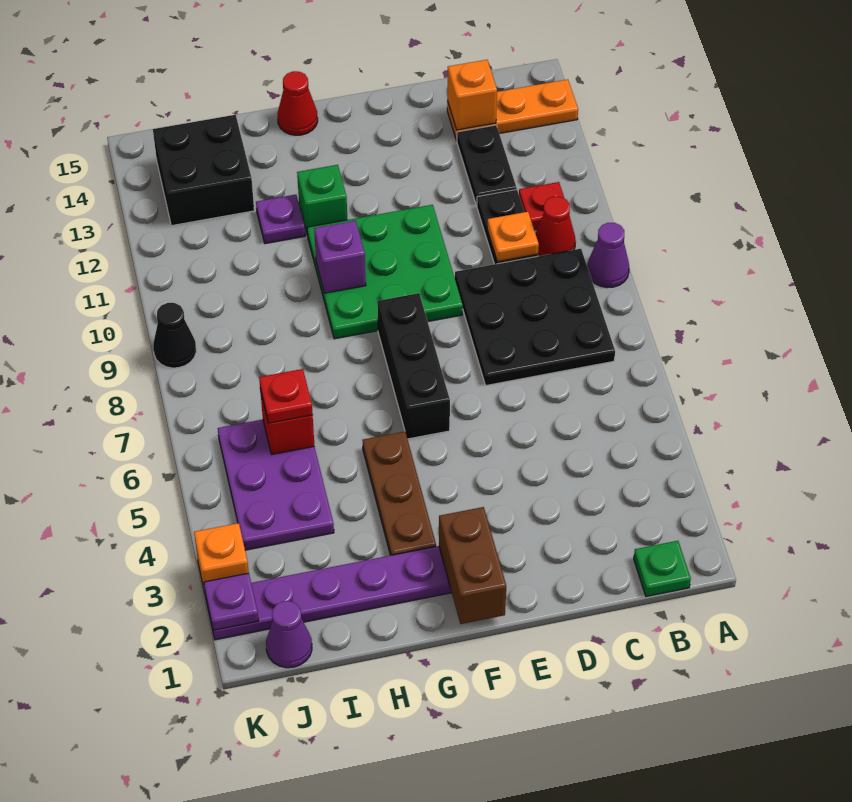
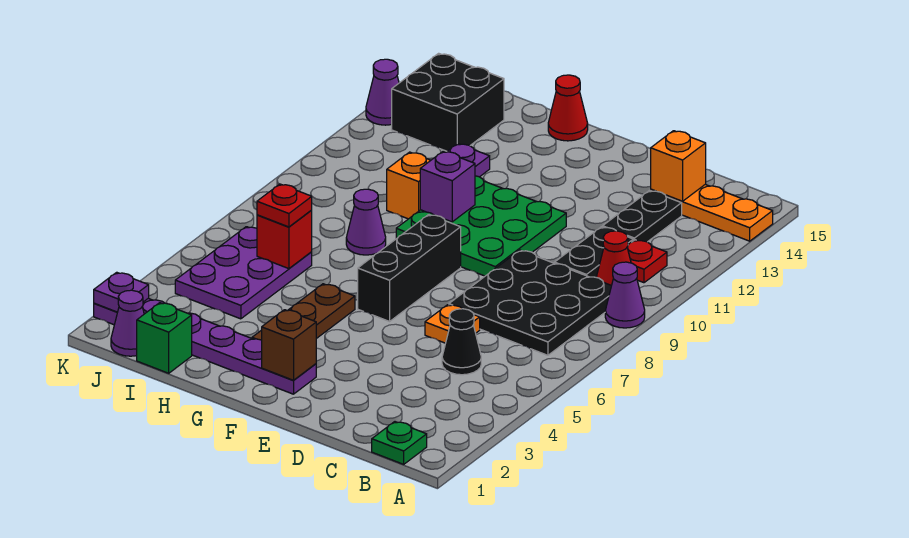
orange 1x1 plate [487,212,539,262] -> orange 1x1 plate moved to [425,305,480,343]
brown 1x2 brick [439,507,506,624] -> brown 1x1 brick [262,310,316,380]
green 1x1 brick [297,165,347,236] -> green 1x1 brick moved to [137,303,192,373]
none -> purple 1x1 cone [346,189,386,255]
orange 1x1 brick [194,523,249,597] -> orange 1x1 brick moved to [387,152,431,219]
black 1x1 cone [153,303,196,368] -> black 1x1 cone moved to [442,309,481,375]
none -> purple 1x1 cone [366,59,399,125]

